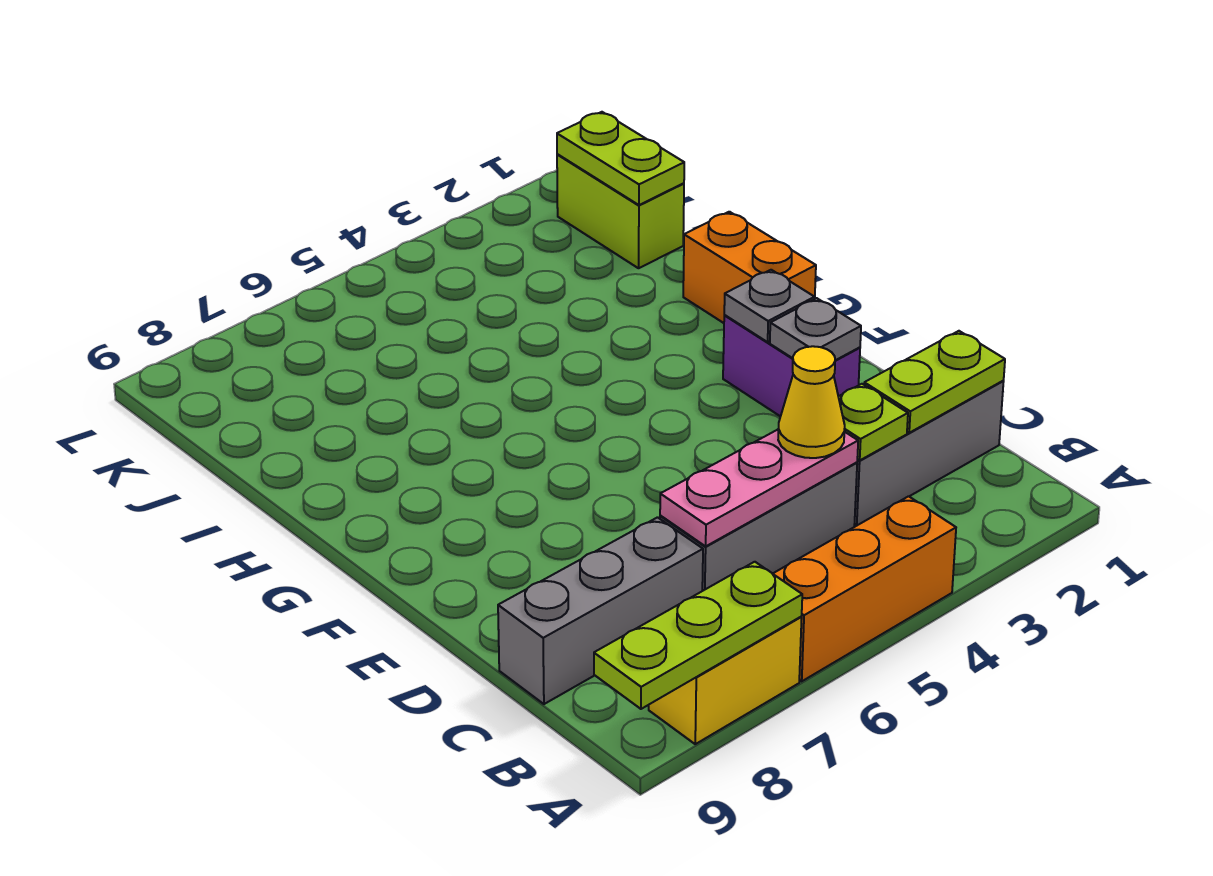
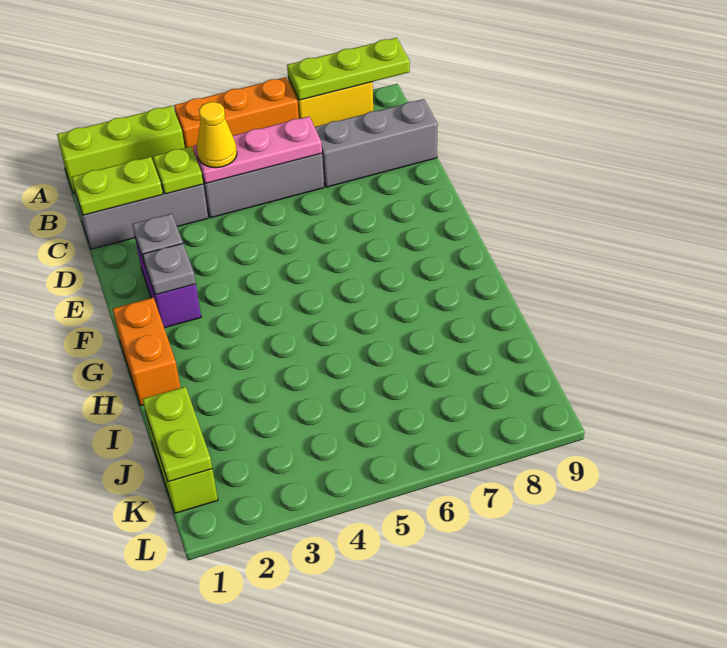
none -> lime 1x3 brick [57,106,185,194]

